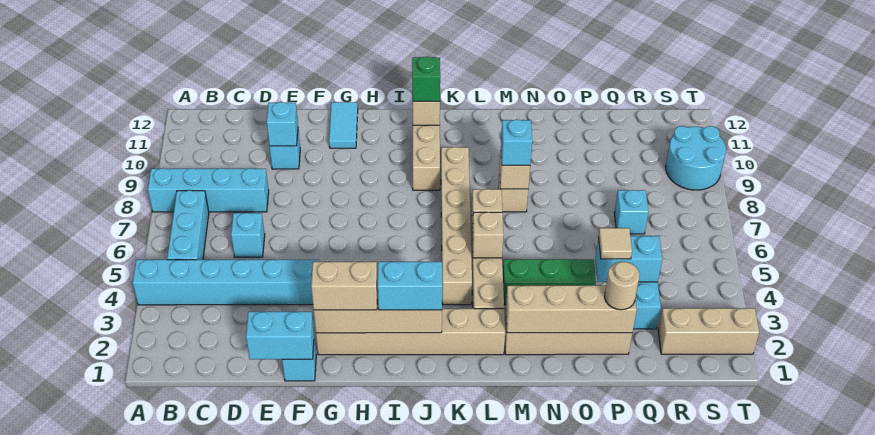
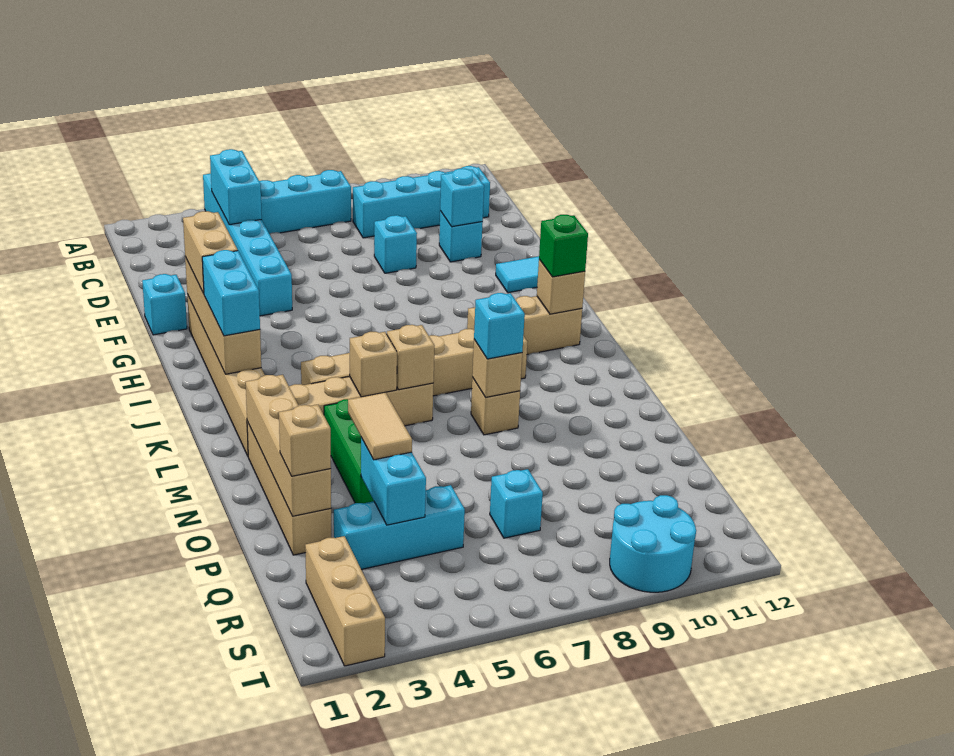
cyan 1x4 brick [148,168,269,212] -> cyan 1x4 brick turned to [353,166,490,238]
cyan 1x1 brick [231,213,265,257] -> cyan 1x1 brick moved to [374,215,417,273]
cyan 1x2 brick [246,312,314,359] -> cyan 1x2 brick moved to [210,149,262,225]
tan 1x1 round brick [605,262,640,310] -> tan 1x1 brick [279,405,331,476]
tan 1x1 tile [598,228,632,259] -> tan 1x2 tile [348,392,412,460]

